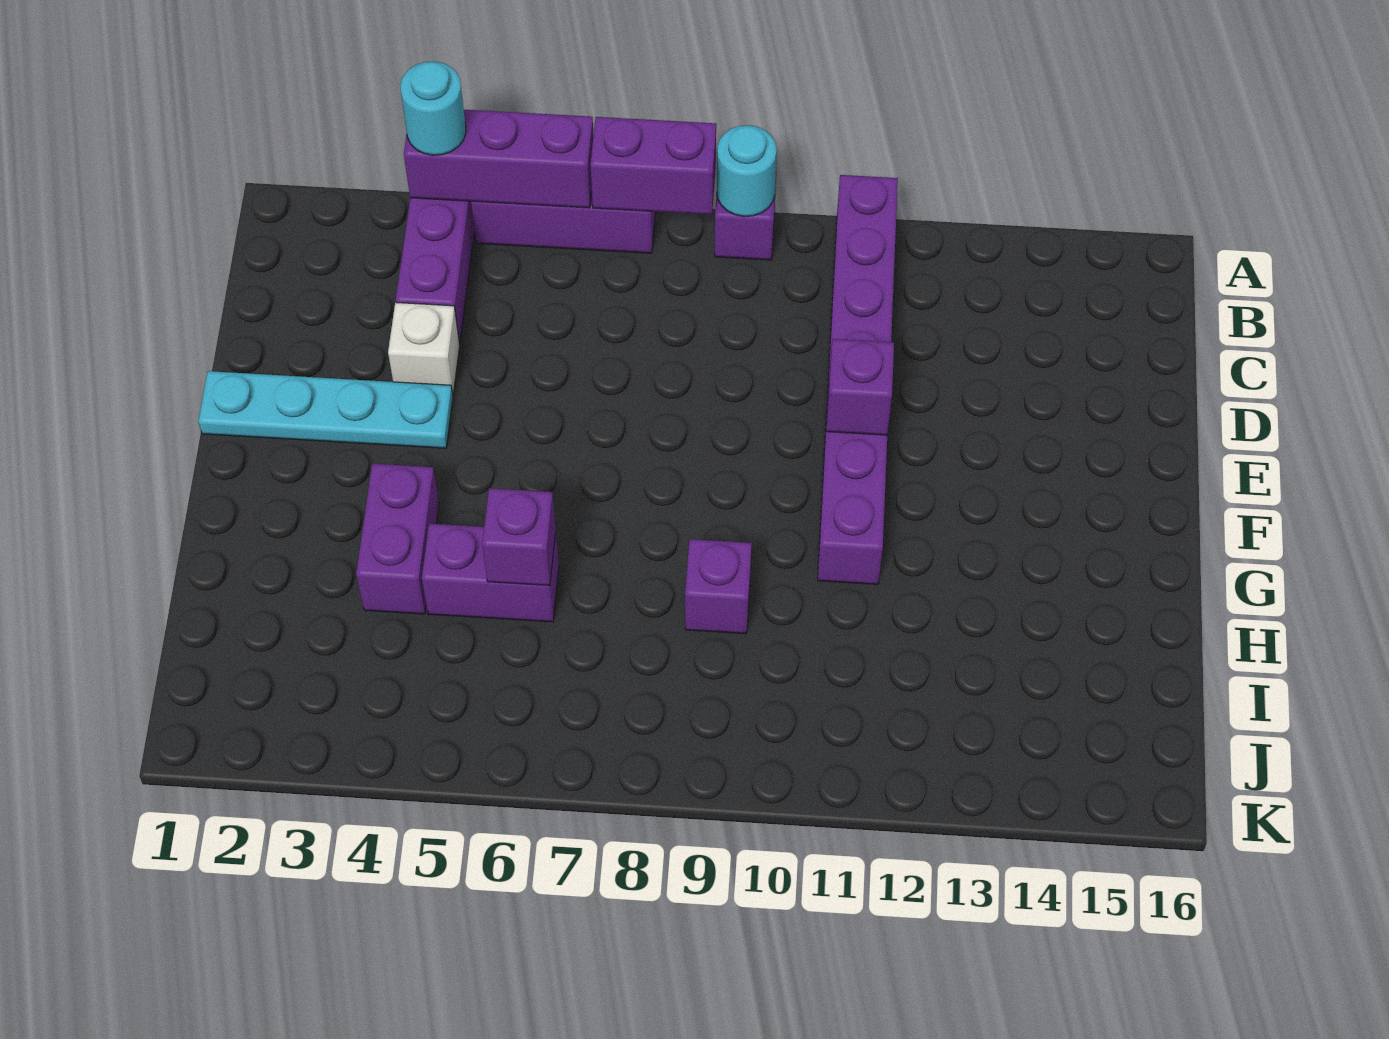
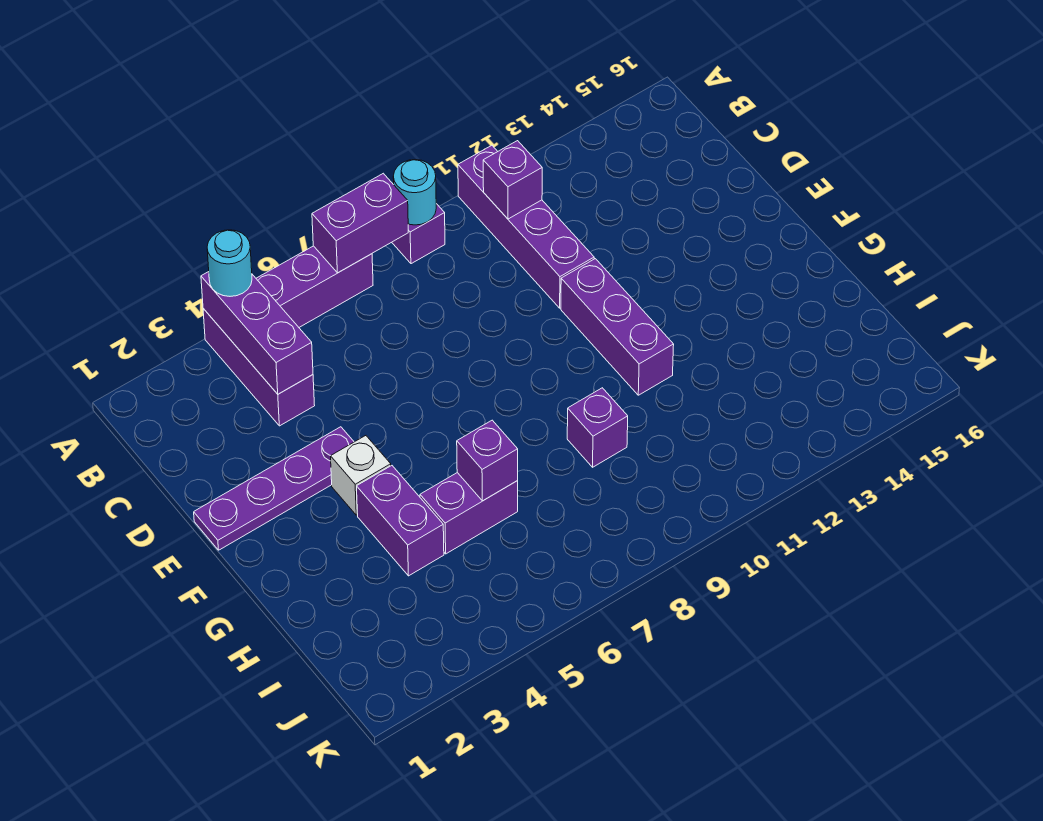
purple 1x3 brick [404,110,594,208] -> purple 1x3 brick turned to [201,272,313,394]
white 1x1 brick [388,302,460,394] -> white 1x1 brick moved to [331,436,391,515]
cyan 1x4 plate [198,371,453,448] -> purple 1x4 plate [194,427,354,550]
purple 1x1 brick [826,339,894,435] -> purple 1x1 brick moved to [483,141,542,219]

